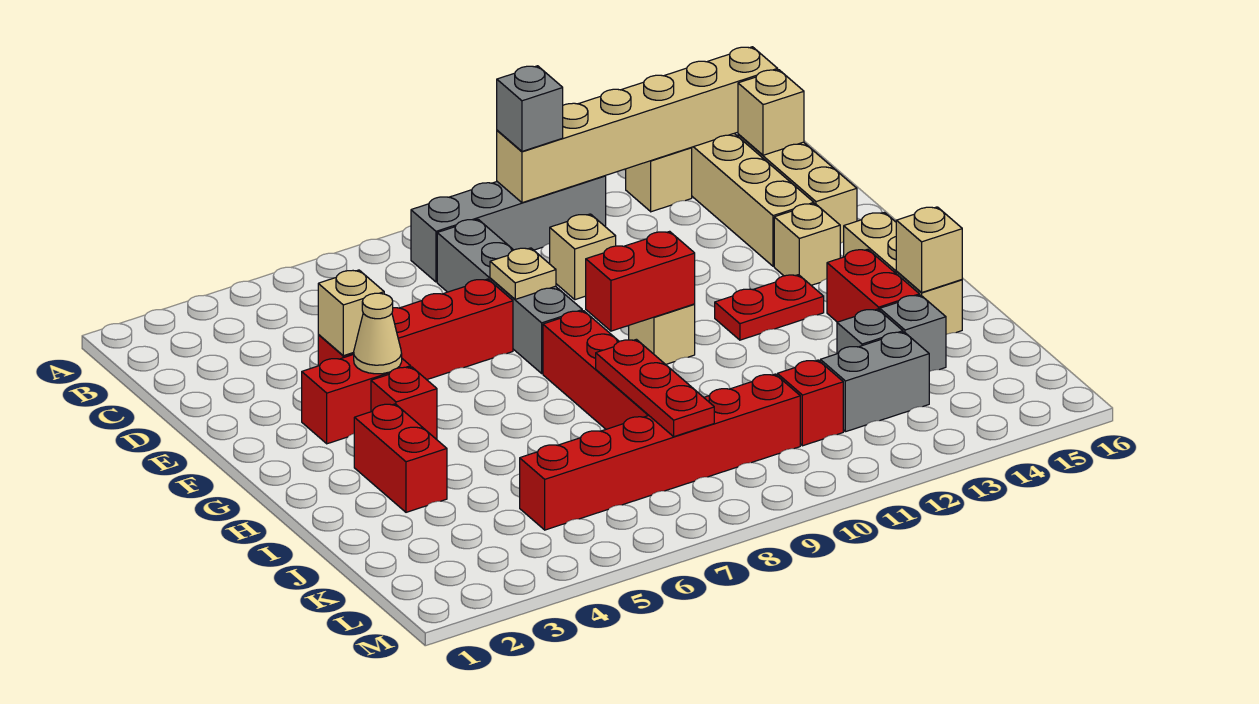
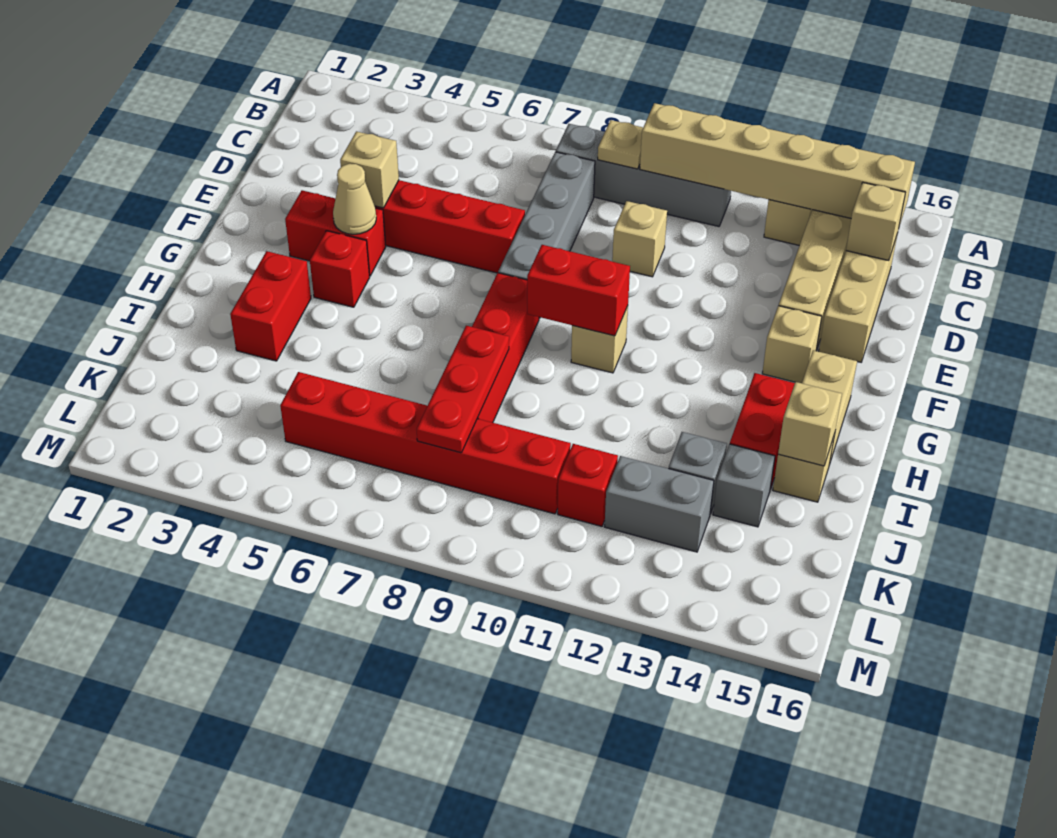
grey 1x1 brick [497,66,563,151] -> none
tan 1x1 plate [490,248,556,299] -> tan 1x1 plate moved to [598,120,643,169]
red 1x2 plate [715,275,824,340] -> none

